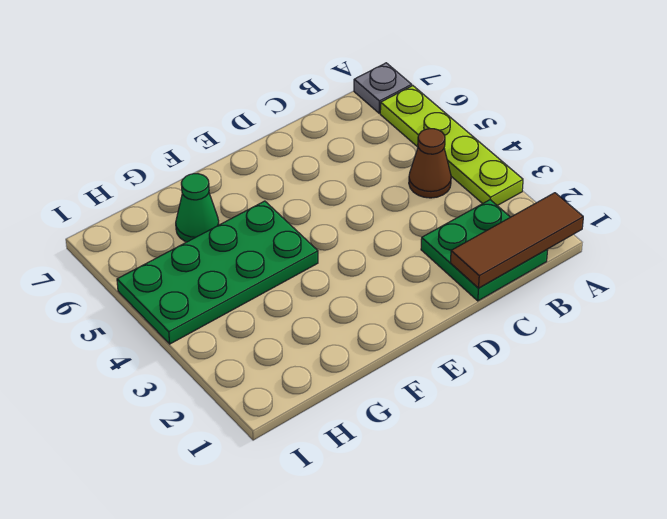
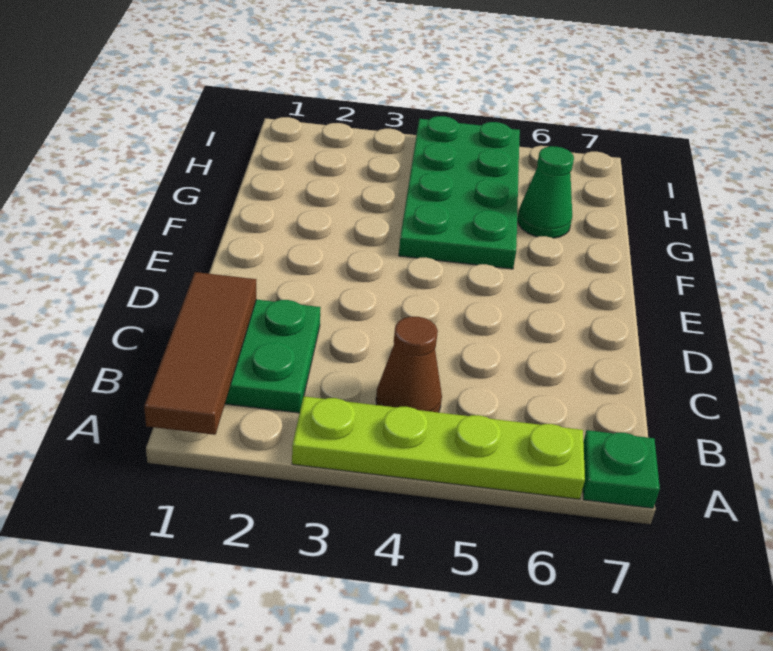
grey 1x1 plate [354,63,412,113] -> green 1x1 plate [583,430,660,508]

